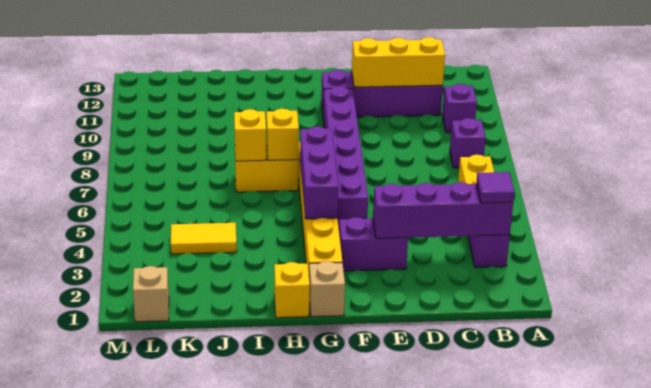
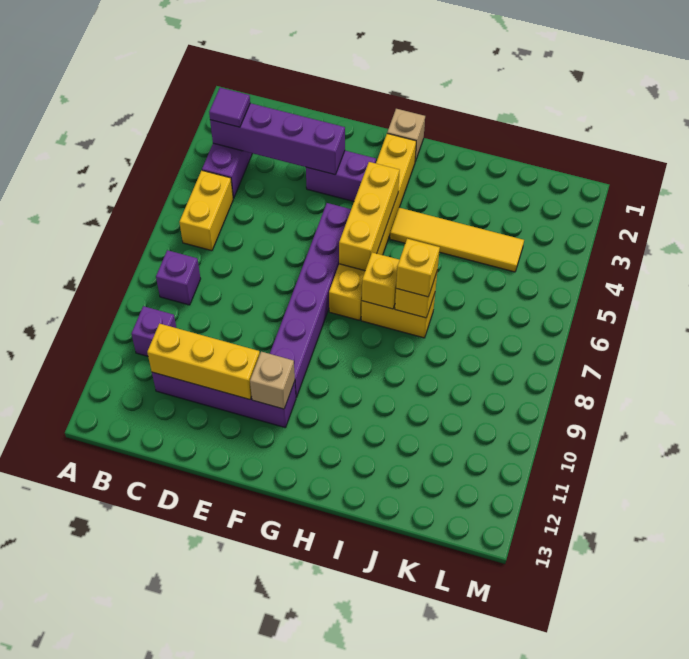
purple 1x3 brick [300,126,338,219] -> yellow 1x3 brick [339,162,400,271]
yellow 1x1 brick [274,262,310,318] -> yellow 1x1 brick moved to [396,239,440,297]
yellow 1x2 tile [171,223,237,254] -> yellow 1x4 tile [390,208,524,272]
tan 1x1 brick [133,266,169,322] -> tan 1x1 brick moved to [250,352,295,409]

